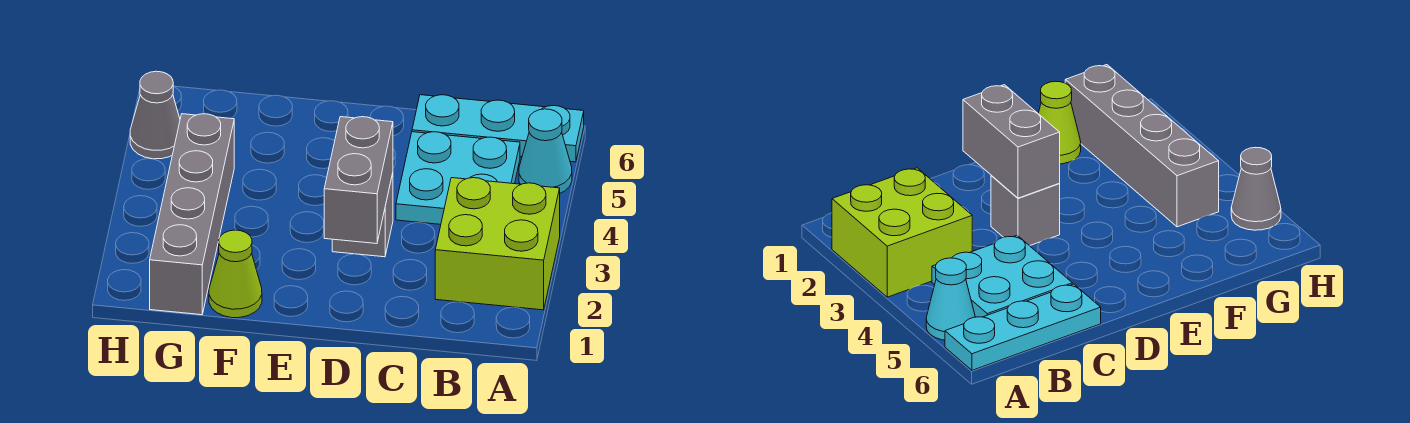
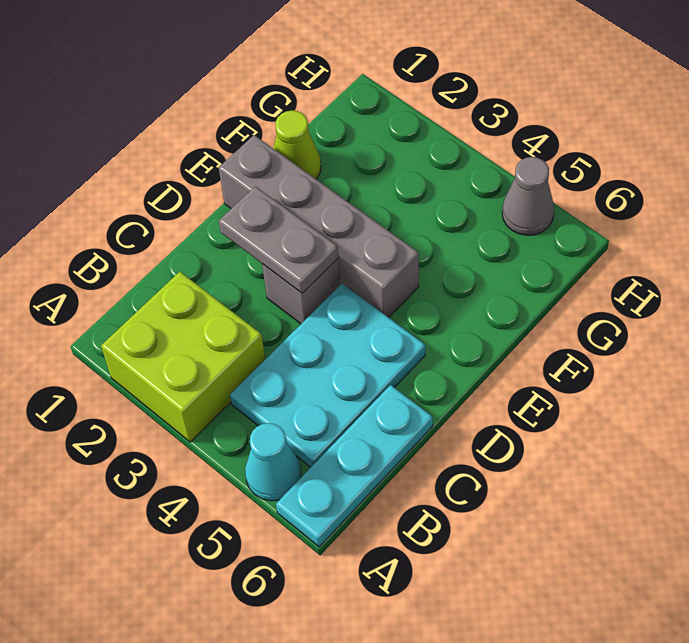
cyan 2x2 plate [396,132,520,224] -> cyan 2x3 plate [230,284,426,467]
grey 1x2 brick [324,117,393,244] -> grey 1x2 plate [219,186,339,293]
grey 1x4 brick [150,114,234,315] -> grey 1x4 brick moved to [219,135,419,317]

